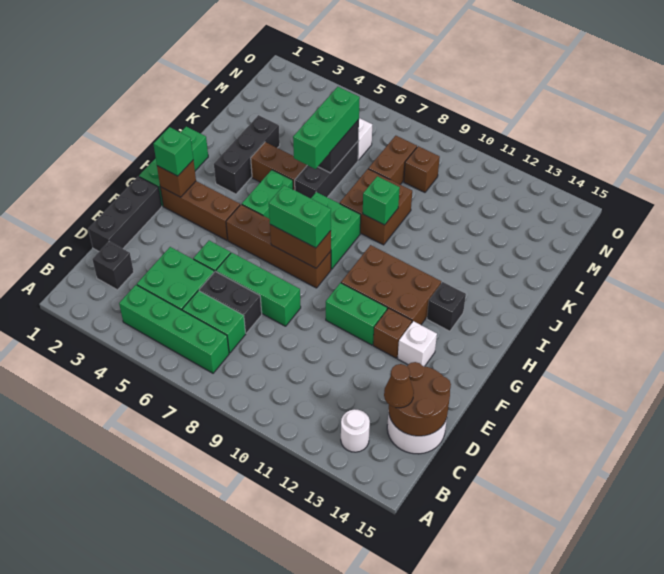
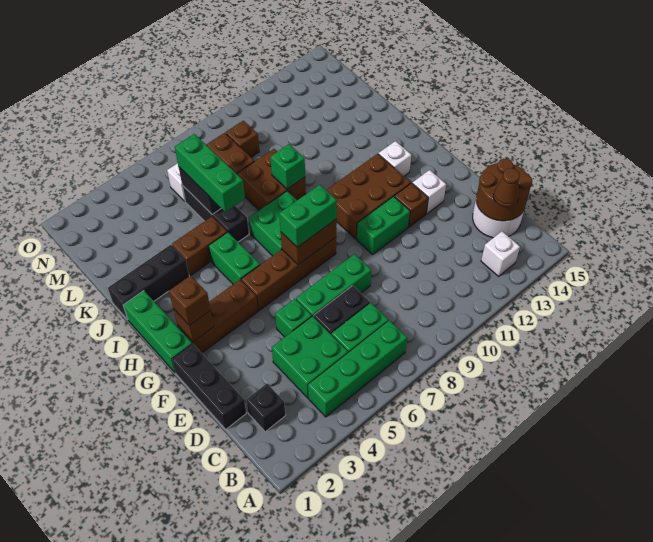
white 1x1 round brick [341,409,370,452] -> white 1x1 brick [481,231,520,276]
green 1x1 brick [154,127,193,176] -> brown 1x1 brick [169,275,211,325]
black 1x1 brick [427,282,466,331] -> white 1x1 brick [378,141,411,176]
black 1x3 brick [214,115,280,194] -> black 1x3 brick turned to [108,245,189,319]

